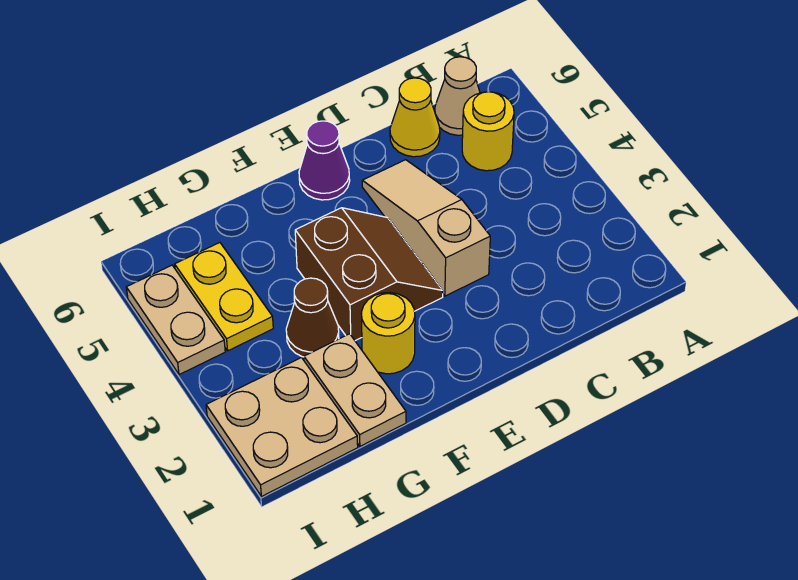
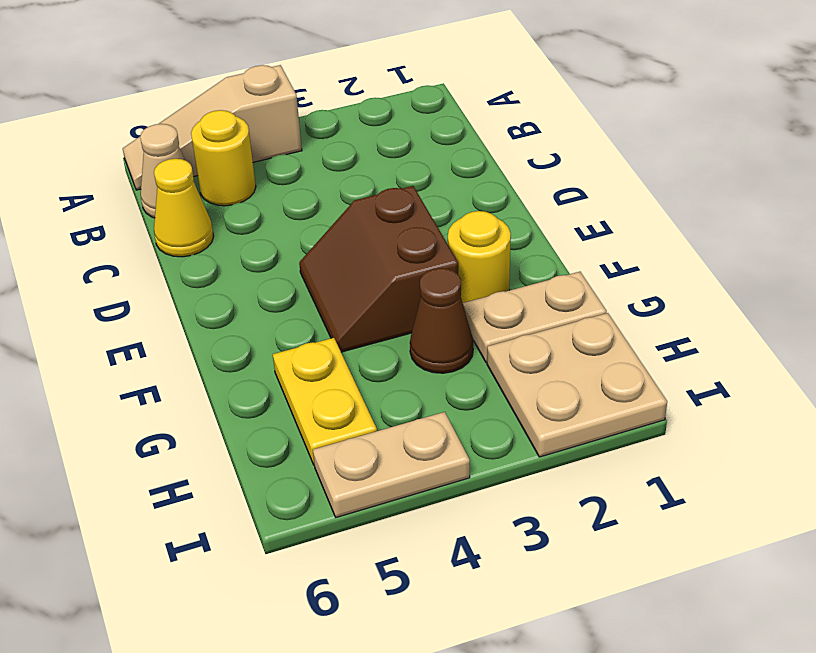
tan 1x3 slope [362,160,490,296] -> tan 1x3 slope moved to [123,65,302,190]
brown 2x2 slope [295,208,443,341] -> brown 2x2 slope turned to [299,186,458,352]
purple 1x1 cone [299,121,350,200] -> none
yellow 1x2 plate [175,243,273,351] -> yellow 1x2 plate turned to [273,338,377,465]

